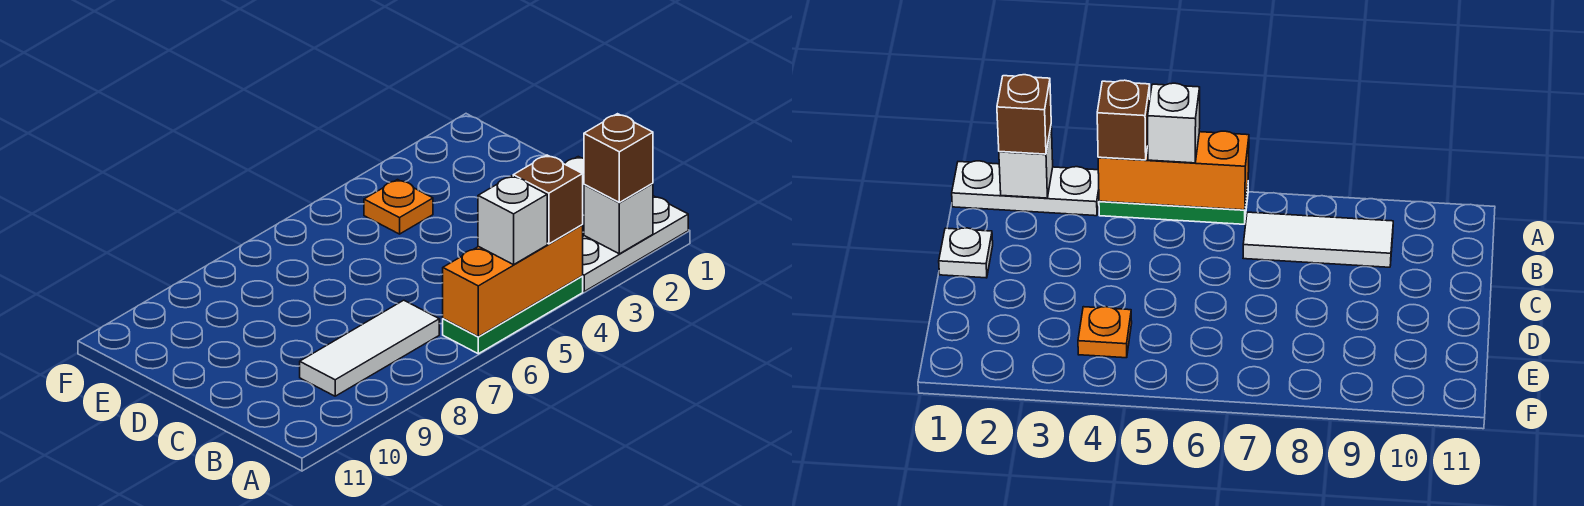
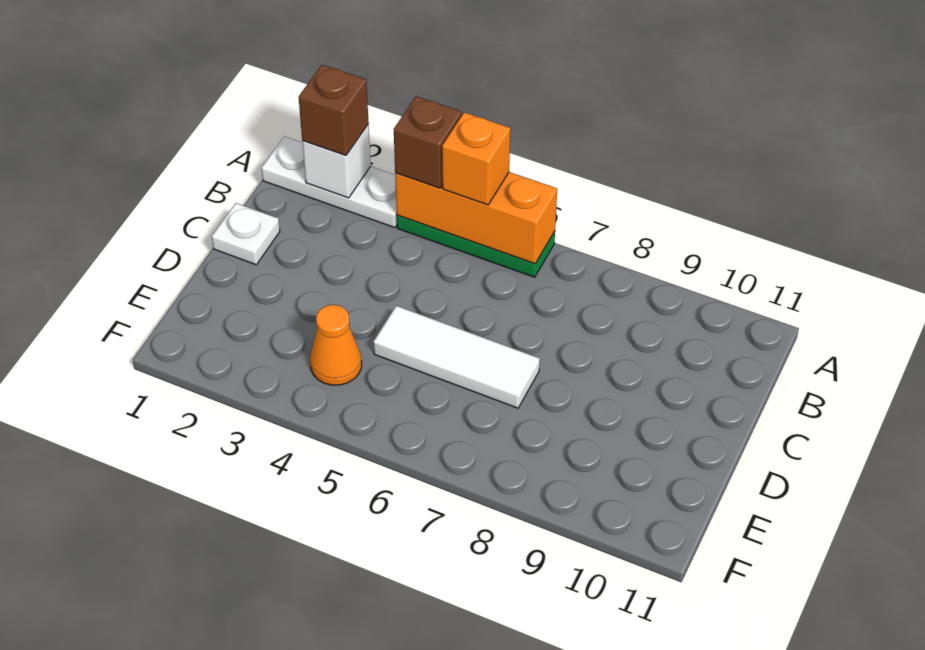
white 1x1 brick [478,176,547,265] -> orange 1x1 brick [442,112,510,205]
white 1x3 tile [300,300,439,396] -> white 1x3 tile moved to [373,306,540,408]
orange 1x1 plate [364,180,433,234] -> orange 1x1 cone [310,305,362,385]

